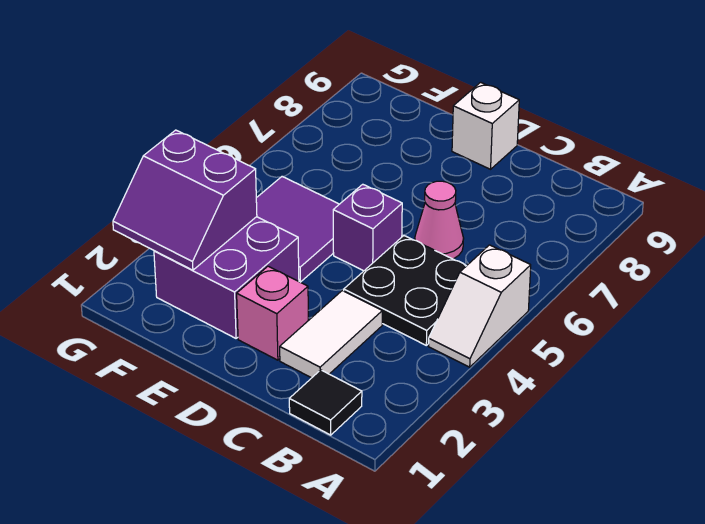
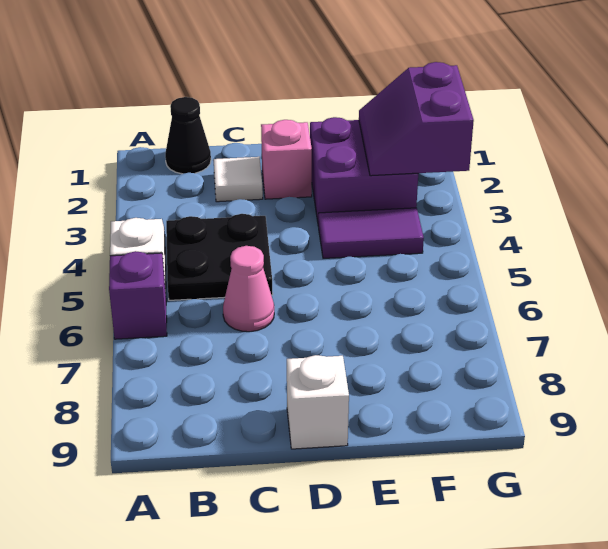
black 1x1 tile [289,370,362,435] -> black 1x1 cone [165,97,211,174]
white 1x2 tile [280,291,382,378] -> white 1x1 tile [214,157,263,202]
purple 1x1 brick [333,184,402,271] -> purple 1x1 brick moved to [109,251,167,339]
purple 2x2 tile [256,177,339,282] -> purple 1x2 tile [319,208,424,258]
purple 2x2 slope [113,130,257,270] -> purple 2x2 slope turned to [359,62,474,176]

